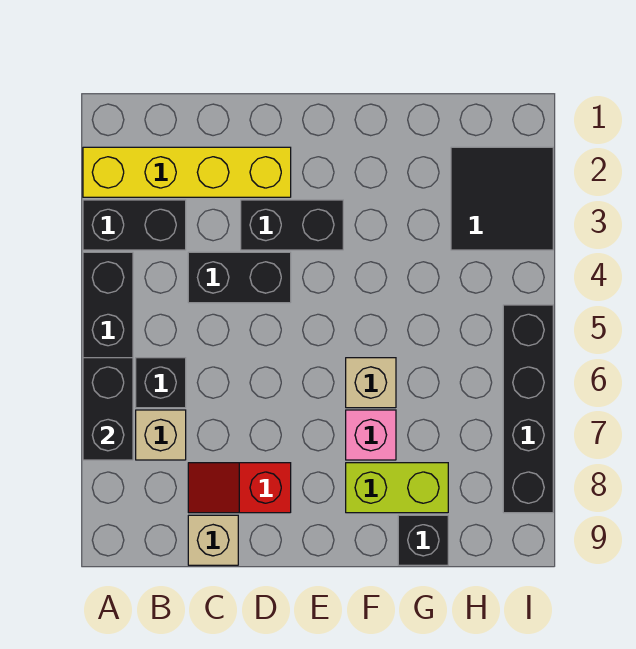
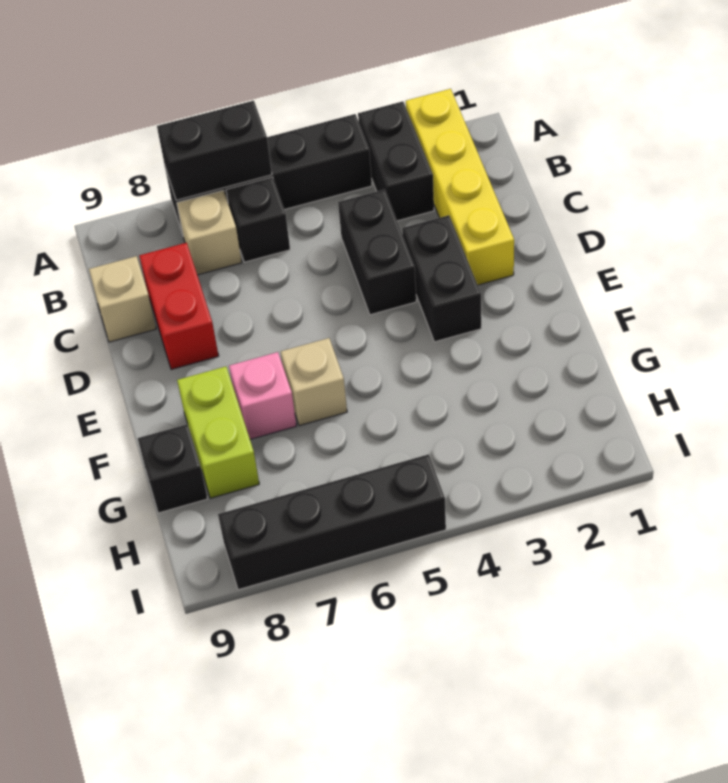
red 1x2 slope [188,463,291,513] -> red 1x2 brick [139,243,219,369]
black 2x2 tile [451,147,553,250] -> none

